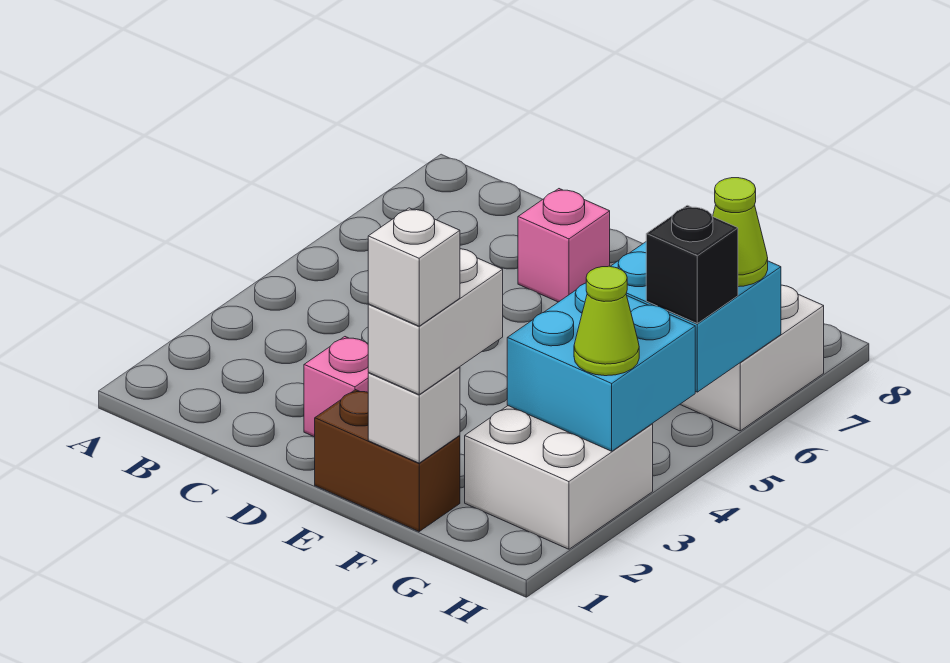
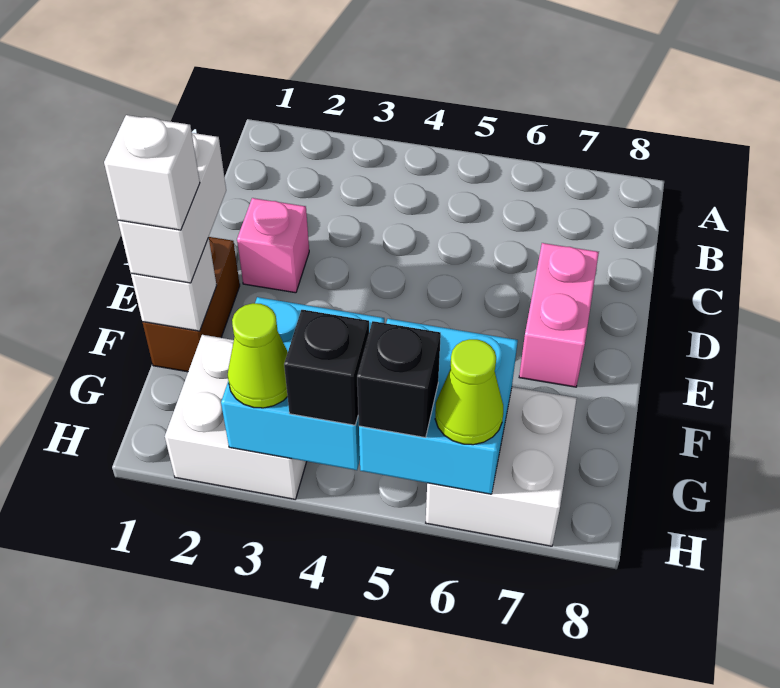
pink 1x1 brick [518,189,610,302] -> pink 1x2 brick [519,243,599,387]
white 1x2 brick [368,249,503,394] -> white 1x2 brick turned to [118,133,226,283]
none -> black 1x1 brick [284,310,369,425]

